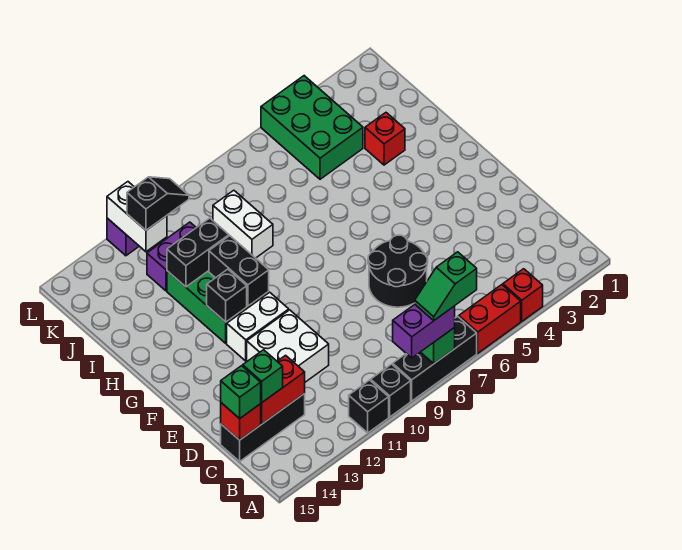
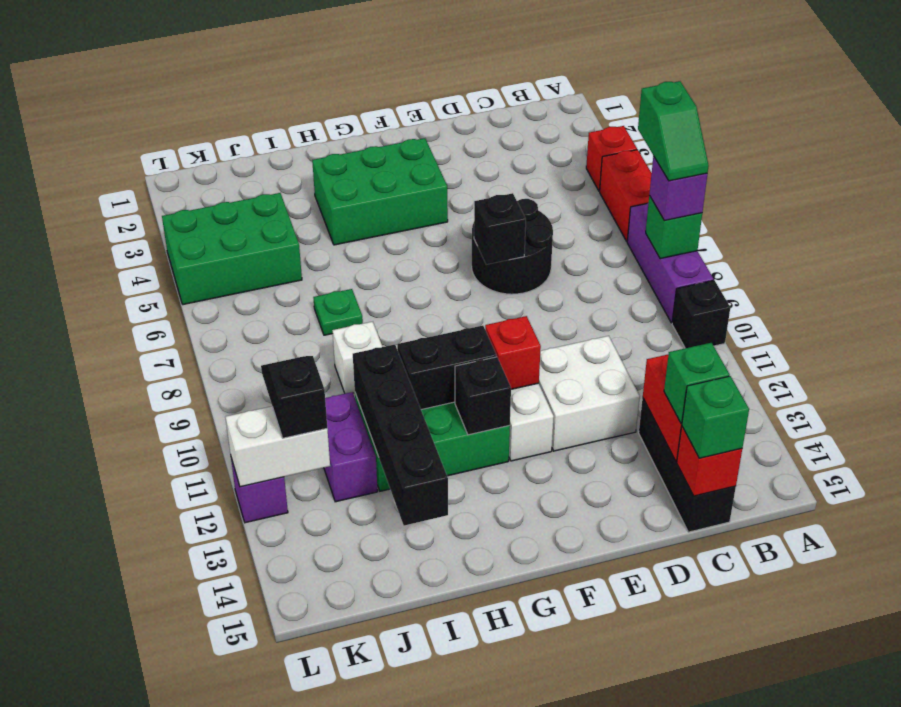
black 1x3 brick [393,316,477,401] -> purple 1x3 brick [627,203,714,323]
purple 1x2 brick [393,304,455,358] -> purple 1x1 brick [649,156,707,221]
black 1x1 brick [349,380,389,433] -> black 1x1 brick moved to [474,193,526,265]
none -> green 2x3 brick [312,138,448,245]
red 1x1 brick [365,113,405,165] -> red 1x1 brick moved to [485,316,541,389]
none -> green 1x1 plate [313,289,363,335]
white 1x2 brick [213,190,273,258] -> white 1x1 brick [332,322,383,394]
black 1x2 brick [167,218,229,287] -> black 1x4 brick [353,345,448,526]

